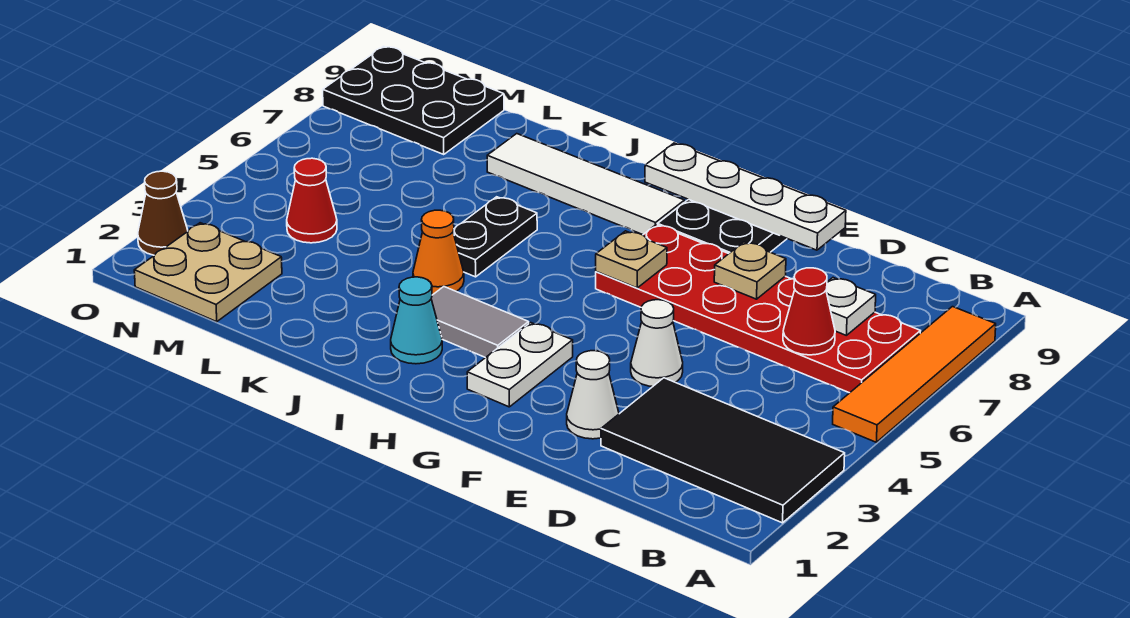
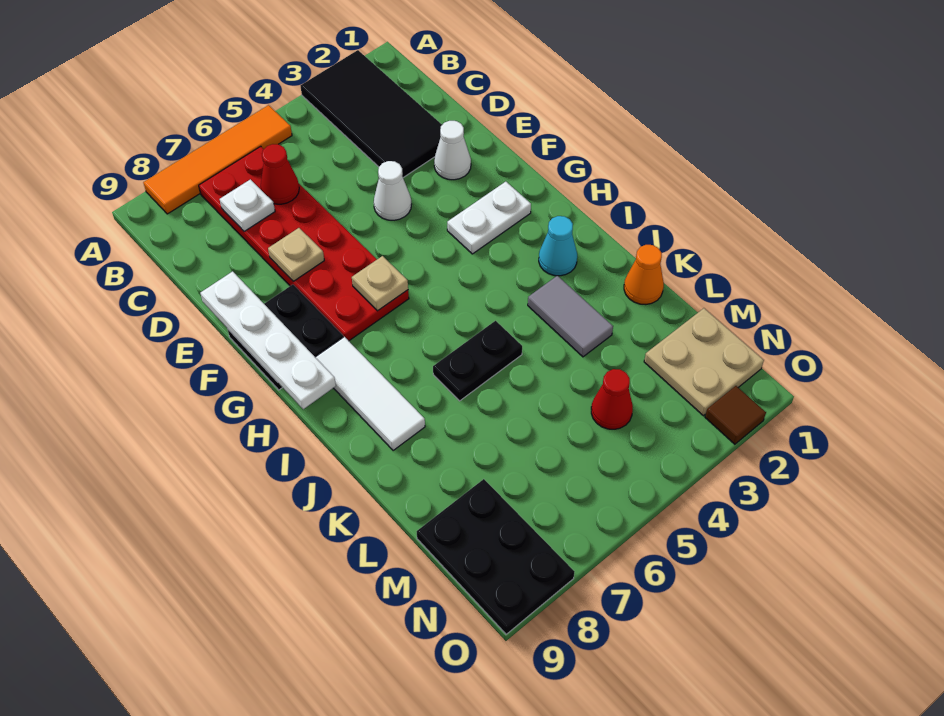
grey 1x2 tile [431,287,529,358] -> grey 1x2 tile moved to [528,276,613,357]
white 1x4 tile [487,134,684,235] -> white 1x3 tile [315,337,425,451]
orange 1x1 cone [413,210,464,295] -> orange 1x1 cone moved to [624,245,664,304]
brown 1x1 cone [138,171,188,255] -> brown 1x1 tile [705,386,766,444]

